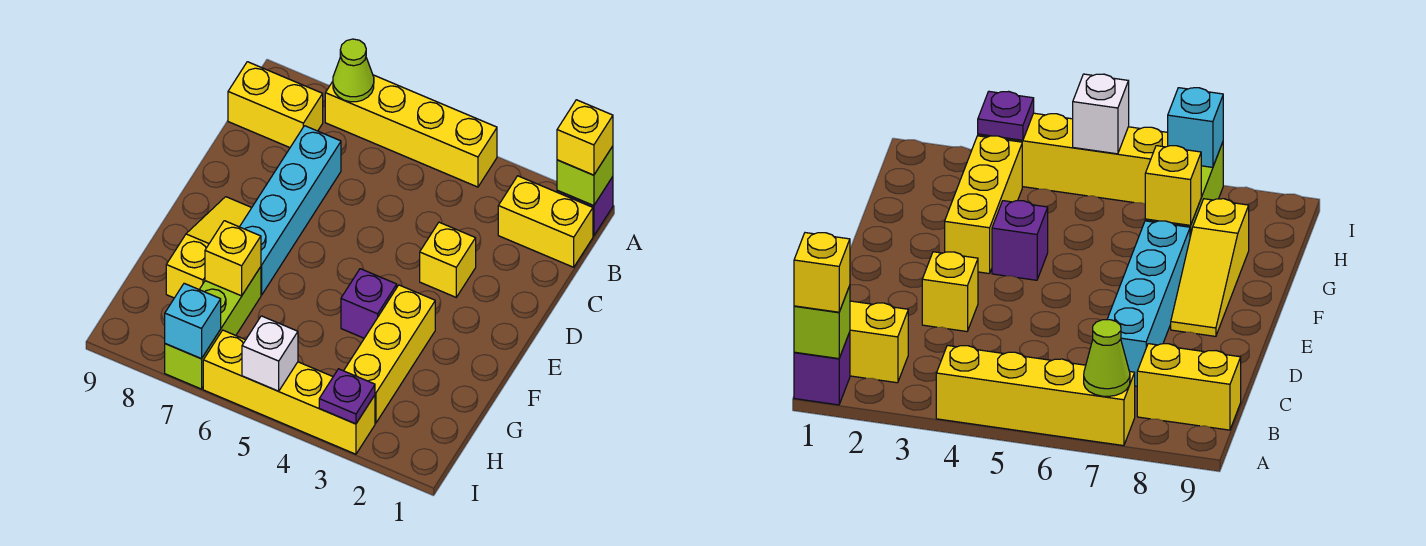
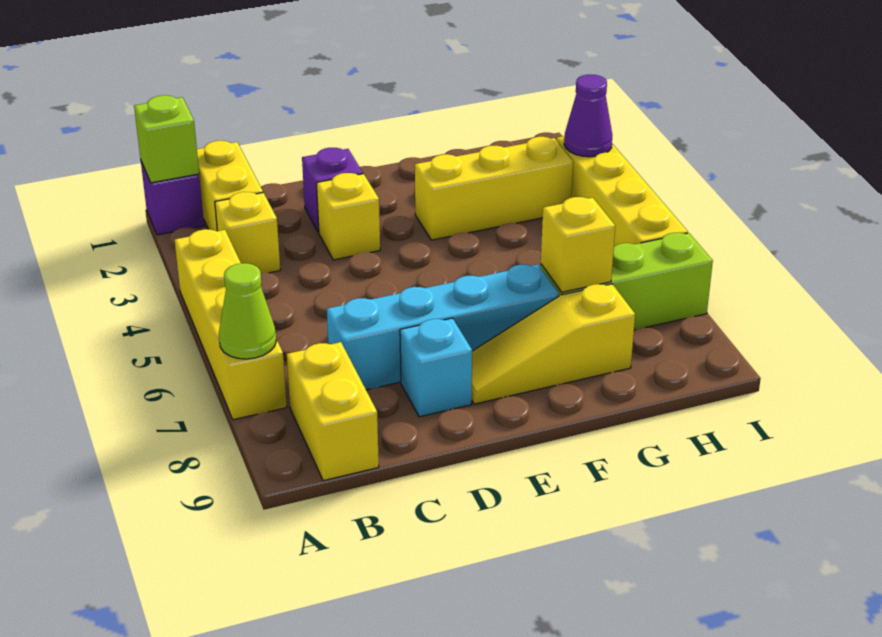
yellow 1x1 brick [557,100,613,175] -> yellow 1x1 brick moved to [215,192,280,273]
purple 1x1 brick [341,269,397,338] -> purple 1x1 brick moved to [302,148,363,233]
purple 1x1 plate [319,369,375,424] -> purple 1x1 cone [564,75,612,157]
white 1x1 brick [242,316,298,391] -> none
cyan 1x1 brick [165,283,221,359] -> cyan 1x1 brick moved to [400,318,472,417]

